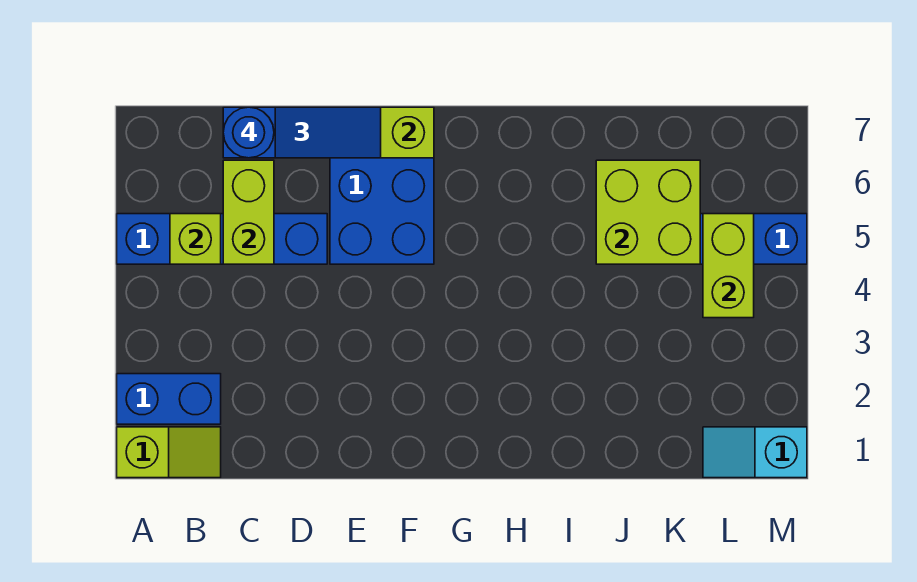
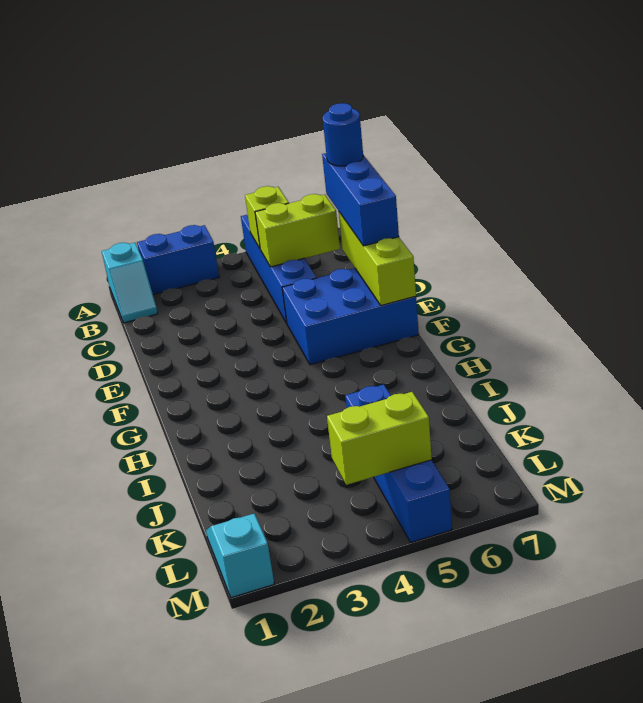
lime 1x2 slope [117,427,221,478] -> cyan 1x2 slope [102,243,158,323]
blue 1x2 brick [117,374,221,424] -> blue 1x2 brick turned to [137,225,219,295]
blue 1x3 slope [223,107,381,158] -> blue 1x3 brick [322,153,399,246]
lime 2x2 brick [596,160,700,264] -> none

